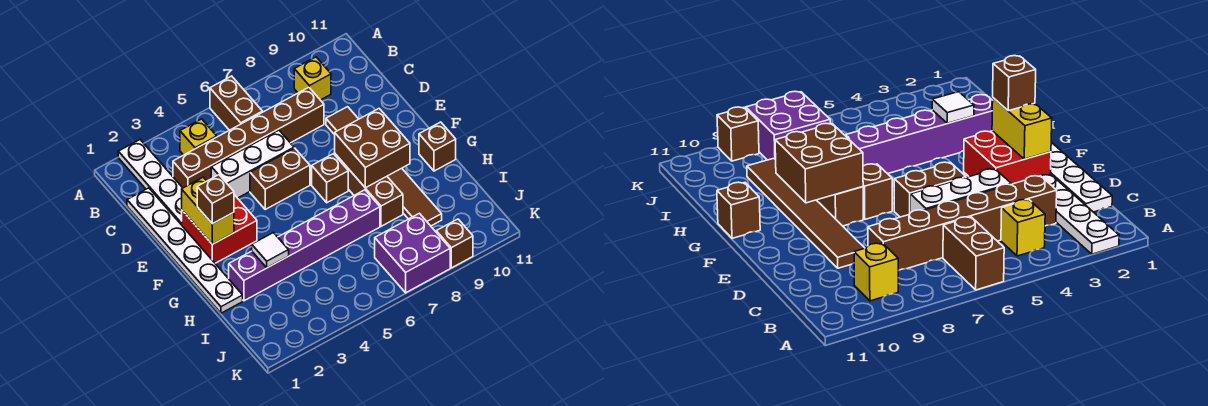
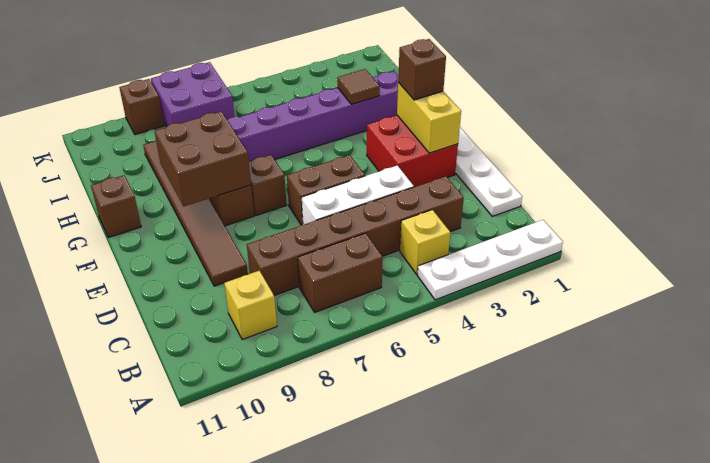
white 1x4 plate [118,140,182,225] -> white 1x4 plate turned to [417,220,563,300]
brown 1x2 brick [210,76,263,130] -> brown 1x2 brick turned to [298,233,383,312]
white 1x1 tile [252,233,289,268] -> brown 1x1 tile [337,69,380,104]

